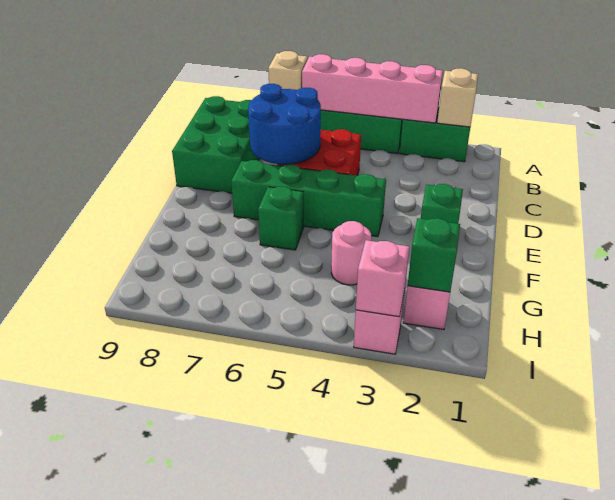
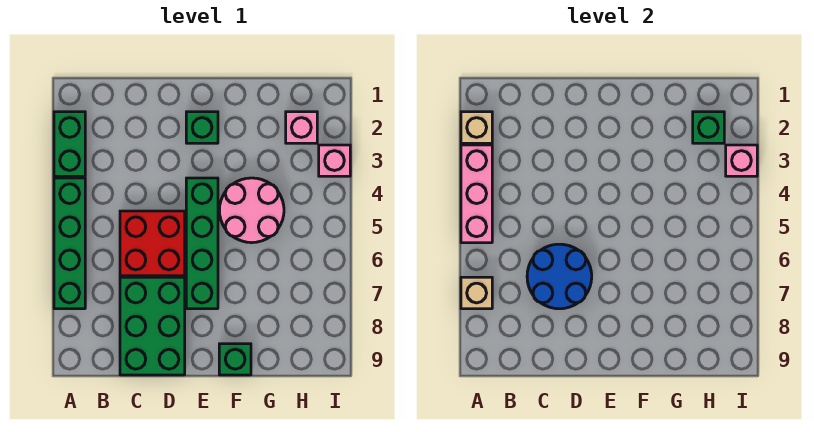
pink 1x4 brick [302,54,443,123] -> pink 1x3 brick [461,145,492,243]
green 2x3 brick [172,96,260,193] -> green 2x3 brick turned to [120,277,185,375]
green 1x1 brick [258,187,304,250] -> green 1x1 brick moved to [219,344,251,375]
pink 1x1 round brick [331,221,371,285] -> pink 2x2 round brick [219,178,284,243]

